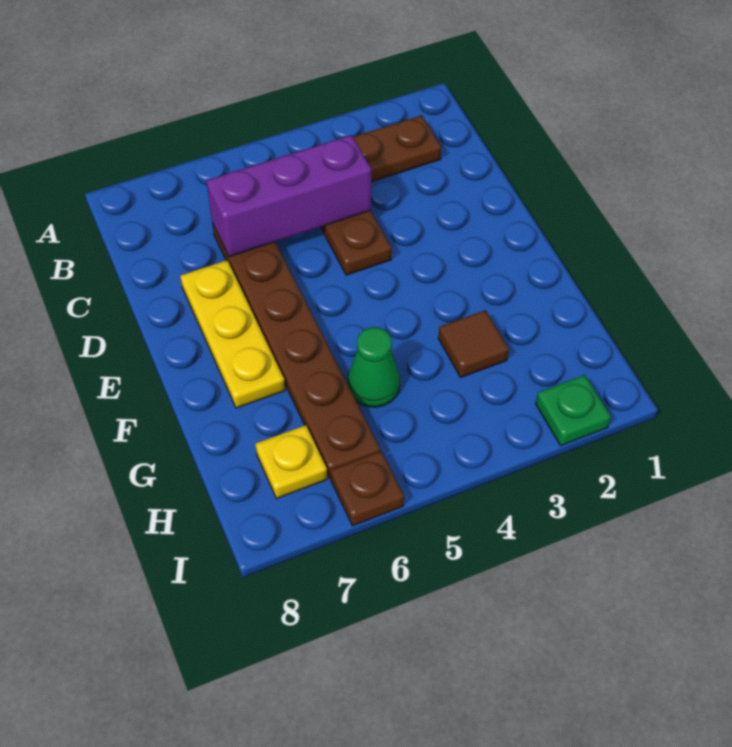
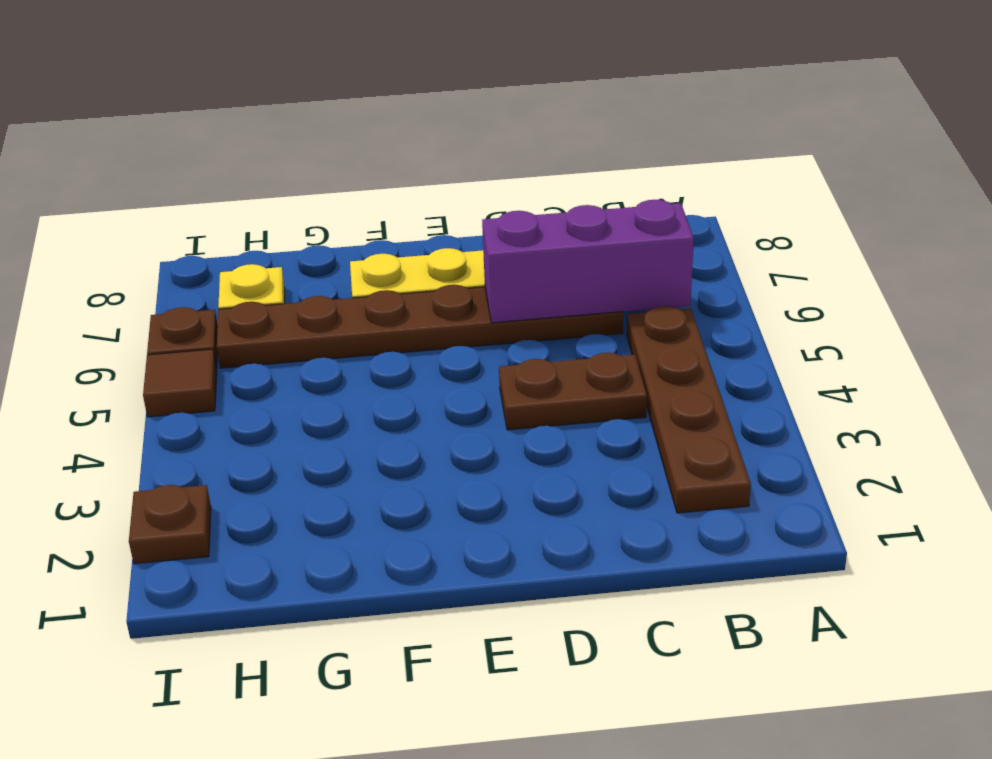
purple 1x3 brick [206,135,371,257] -> purple 1x3 brick turned to [482,200,694,323]
brown 1x1 tile [438,310,509,377] -> brown 1x1 tile moved to [143,349,217,417]
green 1x1 cone [348,327,400,407] -> none
green 1x1 plate [536,375,611,446] -> brown 1x1 plate [129,485,211,564]

